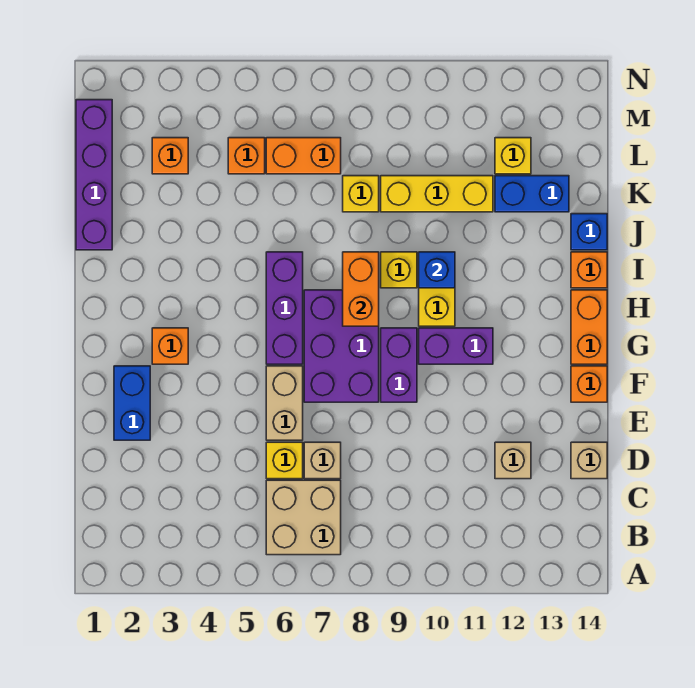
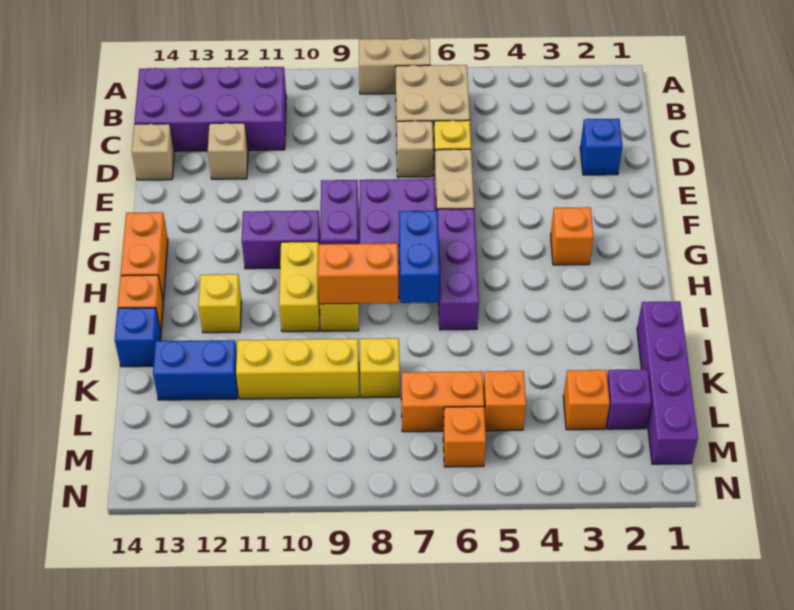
none -> tan 1x2 brick [359,38,430,94]
none -> purple 2x4 brick [134,67,286,151]
blue 1x2 brick [114,366,150,440] -> blue 1x2 brick moved to [399,211,440,303]
orange 1x1 brick [571,366,607,402] -> orange 1x1 brick moved to [443,407,486,467]
orange 1x2 brick [343,252,379,326] -> orange 1x2 brick turned to [318,243,398,304]
blue 1x1 brick [419,252,455,288] -> blue 1x1 brick moved to [580,119,623,175]
none -> purple 1x1 brick [606,369,652,429]
yellow 1x1 brick [495,138,531,174] -> yellow 1x1 brick moved to [198,274,242,333]

